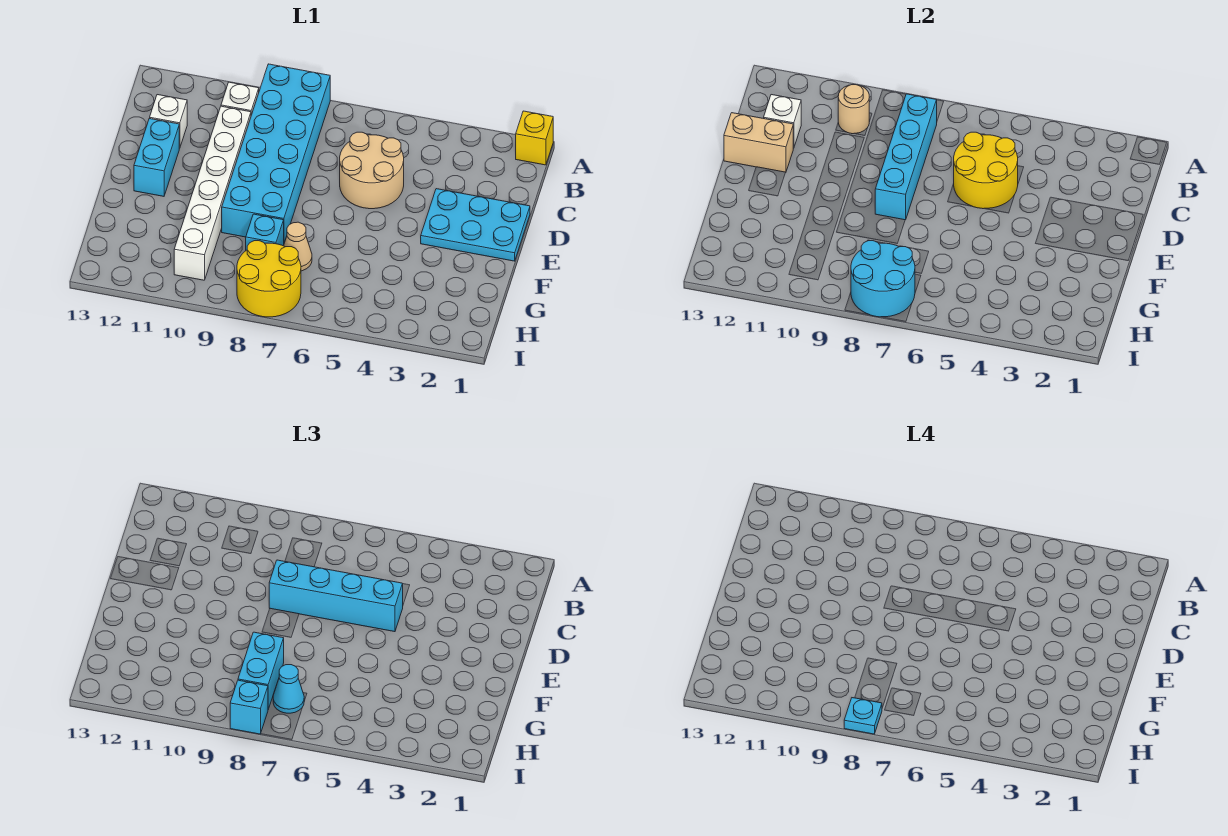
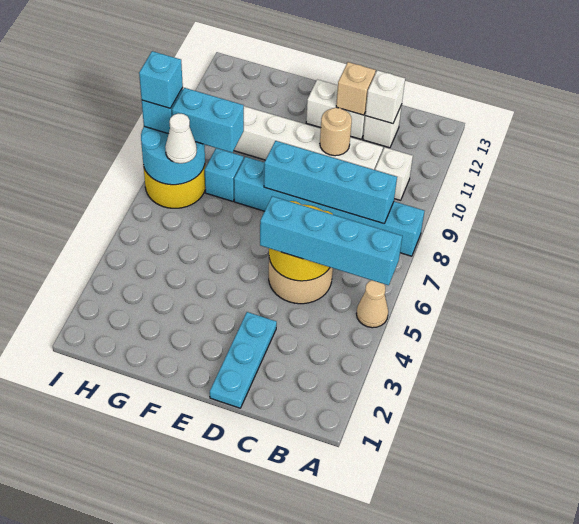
yellow 1x1 brick [516,111,553,165] -> none
cyan 2x6 brick [222,64,330,243] -> cyan 1x6 brick [234,157,424,256]
tan 1x1 round brick [838,85,869,134] -> tan 1x1 round brick moved to [320,108,352,156]
cyan 2x3 plate [421,189,530,261] -> cyan 1x3 plate [210,312,277,408]
cyan 1x4 brick [269,560,403,632] -> cyan 1x4 brick turned to [260,196,402,285]
cyan 1x2 brick [134,118,179,196] -> white 1x2 brick [306,79,366,139]
tan 1x2 brick [724,113,793,173] -> tan 1x1 brick [336,62,376,115]
tan 1x1 cone [284,222,312,271] -> tan 1x1 cone moved to [356,280,388,328]
cyan 1x1 cone [273,665,304,713] -> white 1x1 cone [165,113,197,163]
cyan 1x1 plate [844,698,882,734] -> cyan 1x1 brick [139,51,183,108]

